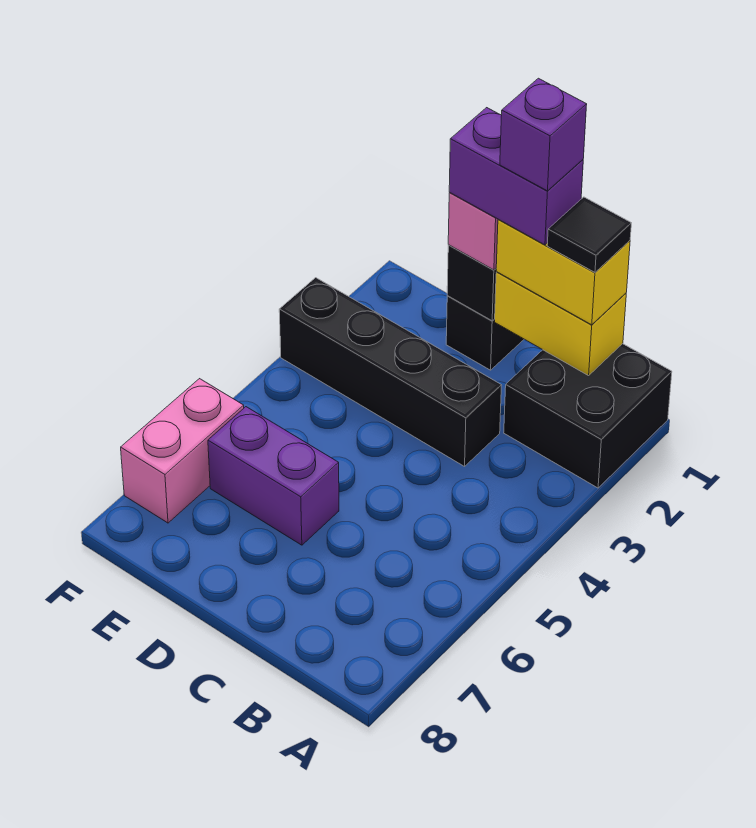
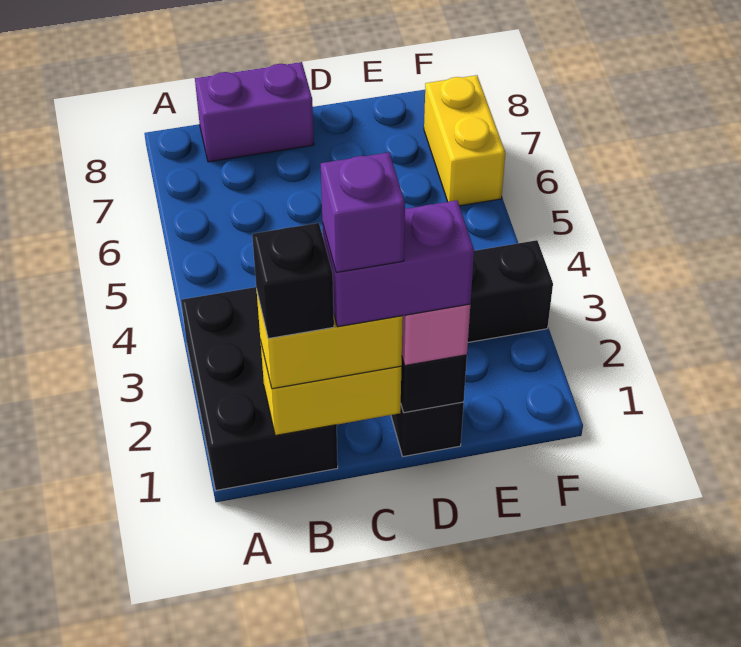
black 2x2 brick [504,344,672,488] -> black 2x3 brick [181,287,338,490]
black 1x1 tile [547,197,631,272] -> black 1x1 brick [252,223,334,339]
purple 1x2 brick [208,407,339,545] -> purple 1x2 brick moved to [195,62,314,162]
pink 1x2 brick [121,379,244,523] -> yellow 1x2 brick [424,75,505,206]

